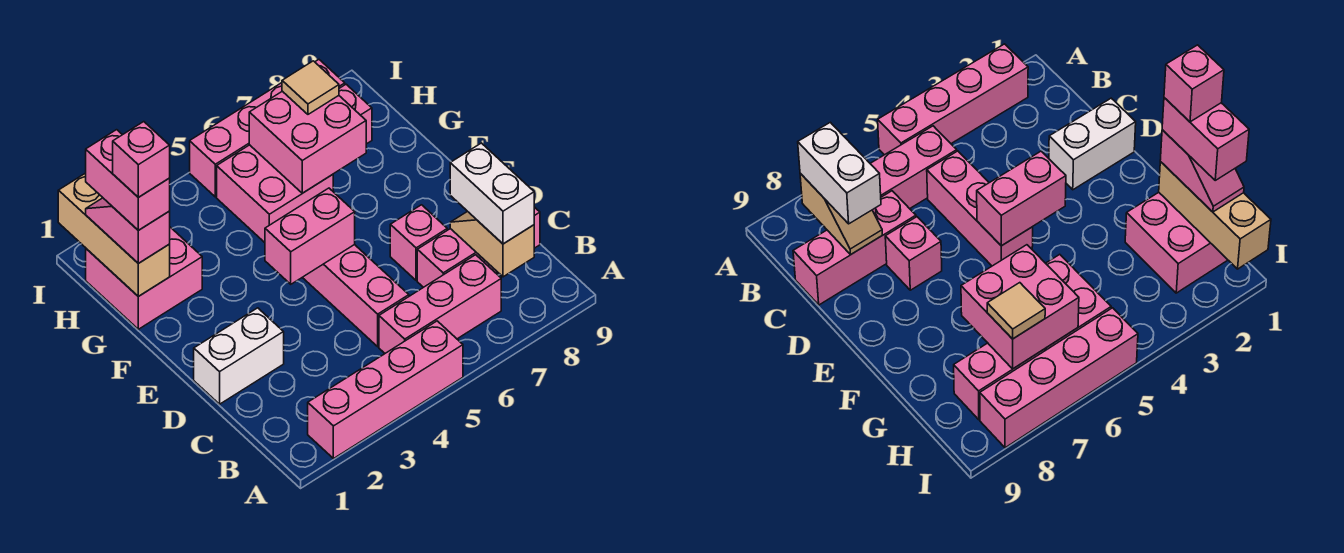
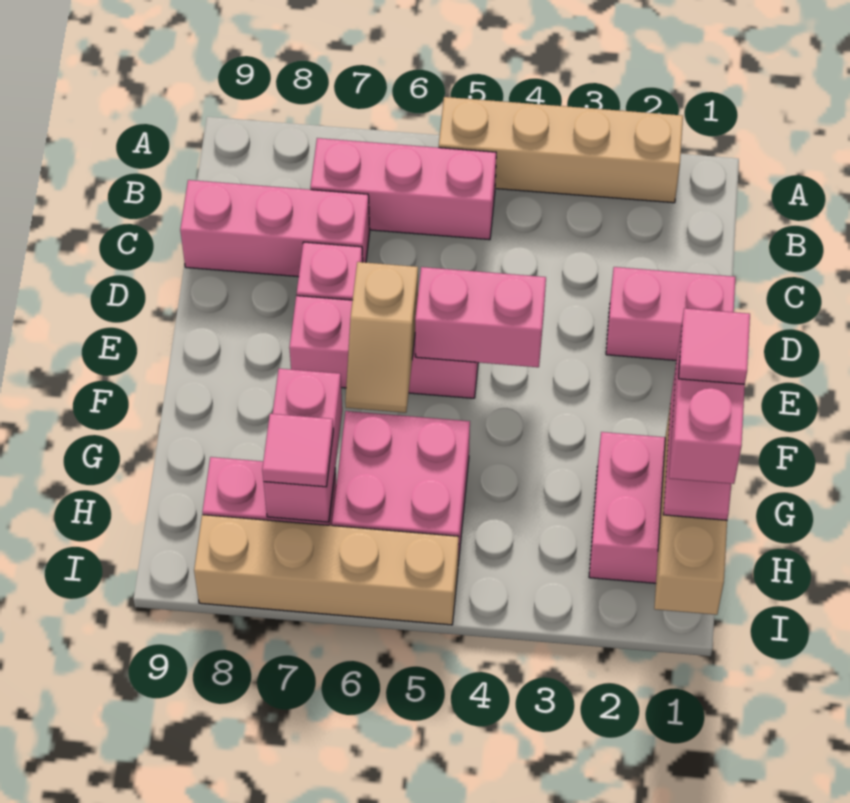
pink 1x4 brick [308,321,463,459] -> tan 1x4 brick [439,97,683,203]
tan 1x2 slope [450,211,534,277] -> tan 1x2 slope moved to [345,262,418,413]
white 1x2 brick [450,143,534,244] -> none
pink 1x3 brick [302,245,409,347] -> pink 1x3 brick turned to [289,296,478,398]
white 1x2 brick [194,308,284,404] -> pink 1x2 brick [606,267,735,360]
pink 1x1 brick [113,122,170,197] -> pink 1x1 tile [679,308,750,384]
pink 2x2 brick [249,91,366,193] -> pink 1x2 brick [264,369,342,522]
tan 1x1 tile [282,61,339,114] -> pink 1x1 tile [262,414,333,487]
pink 1x4 brick [190,60,345,197] -> tan 1x4 brick [194,515,459,625]

